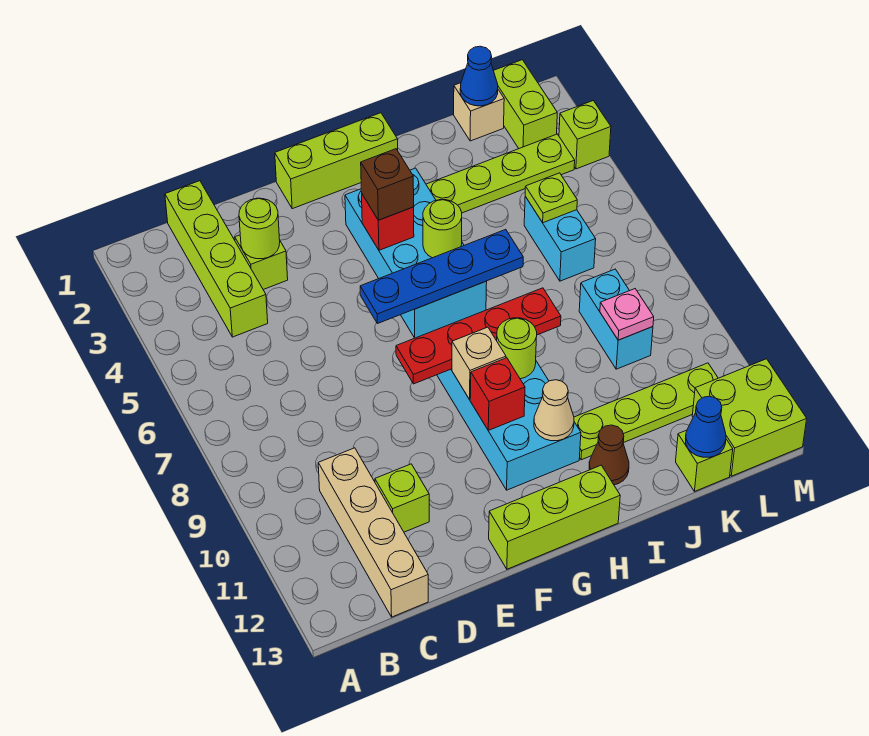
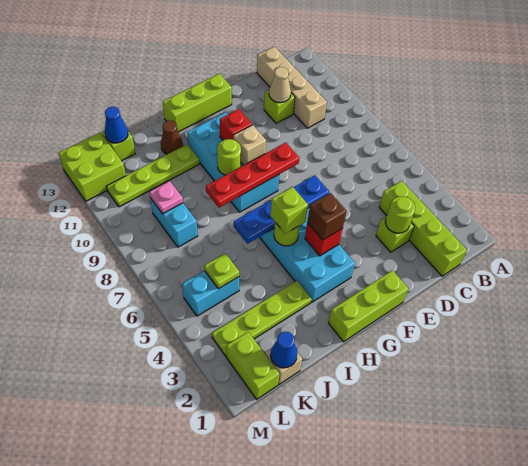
tan 1x1 cone [534,380,574,441] -> tan 1x1 cone moved to [269,67,291,103]
cyan 1x2 brick [524,197,596,281] -> cyan 1x2 brick turned to [182,271,239,316]
lime 1x1 brick [559,101,611,169] -> lime 1x1 brick moved to [270,187,308,234]

